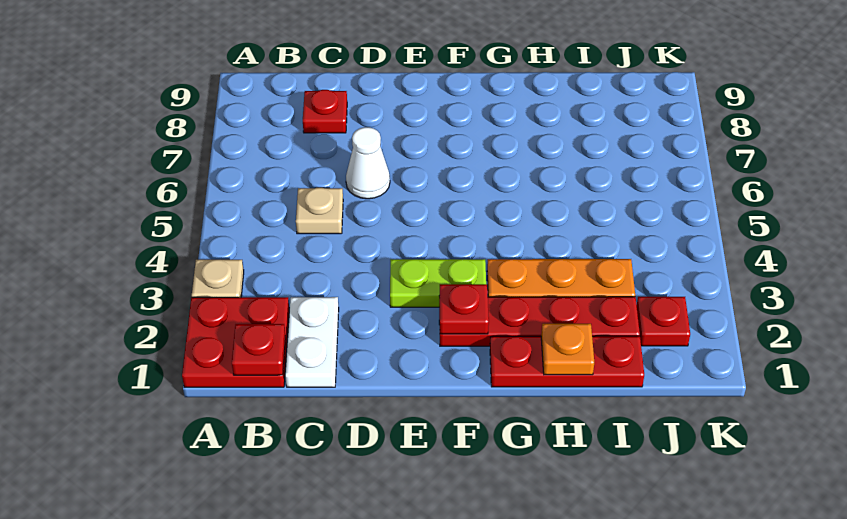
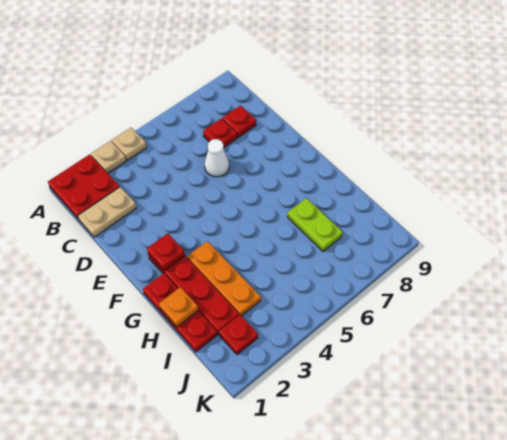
red 1x1 plate [232,324,285,375] -> red 1x1 plate moved to [203,118,237,147]
white 1x2 plate [285,297,339,387] -> tan 1x2 plate [78,187,136,237]
tan 1x1 plate [296,188,343,234] -> tan 1x1 plate moved to [112,128,147,160]
lime 1x2 plate [390,259,486,307] -> lime 1x2 plate moved to [287,198,343,251]

